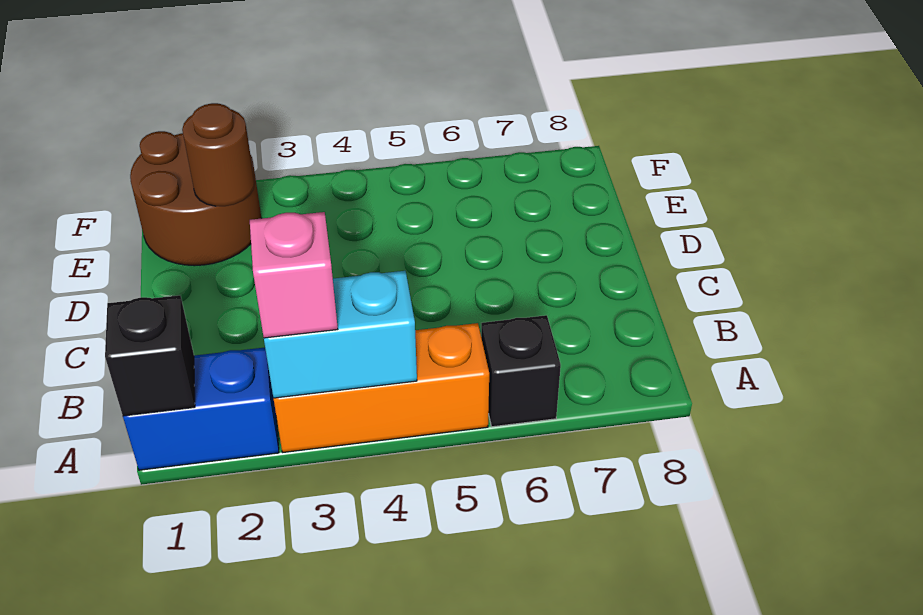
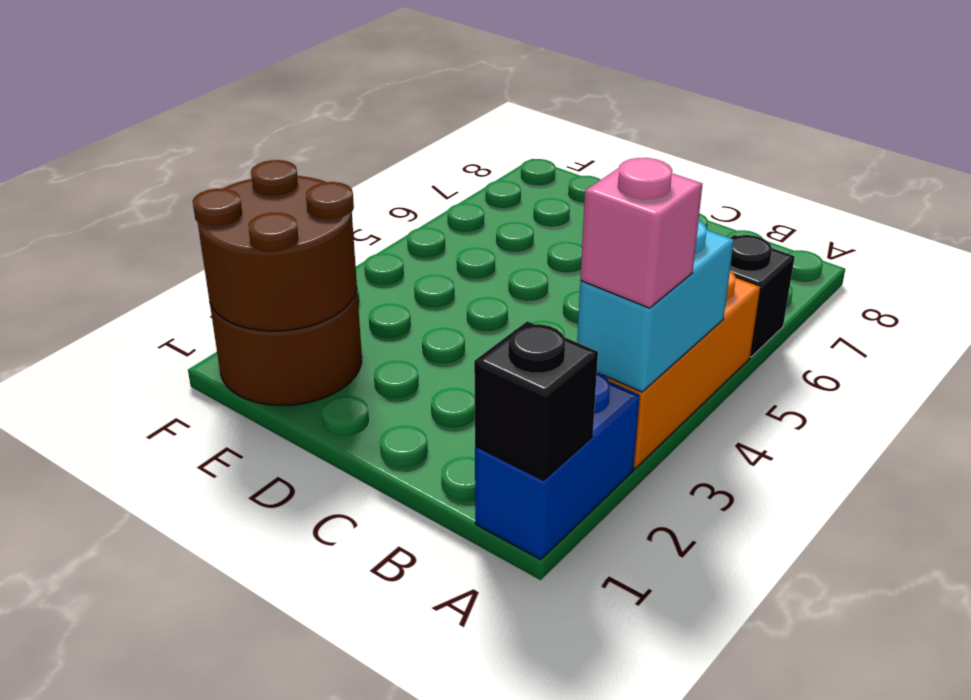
brown 1x1 round brick [182,103,255,206] -> brown 2x2 round brick [193,160,357,331]

